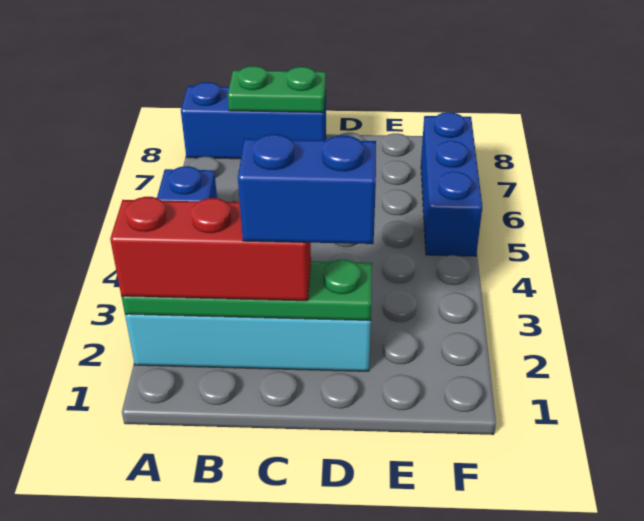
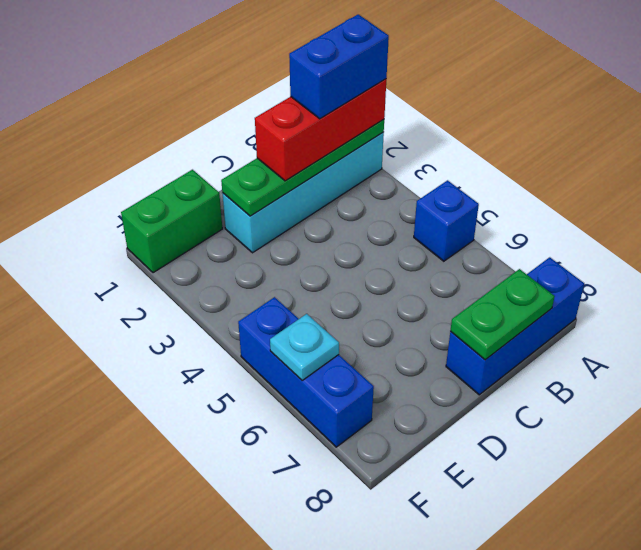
blue 1x2 brick [238,134,376,244] -> blue 1x2 brick moved to [289,14,389,119]
none -> green 1x2 brick [121,170,222,273]
none -> cyan 1x1 plate [270,314,339,380]

